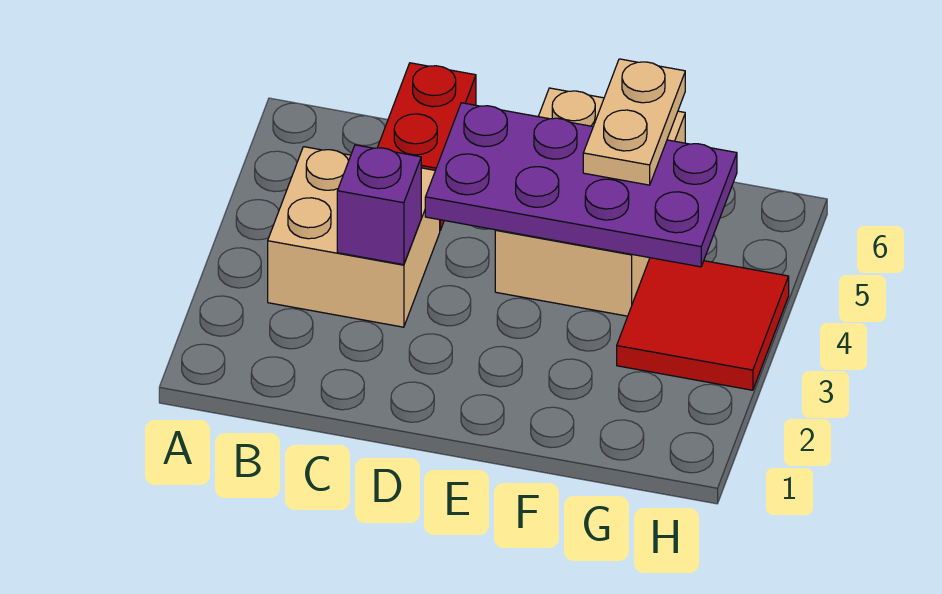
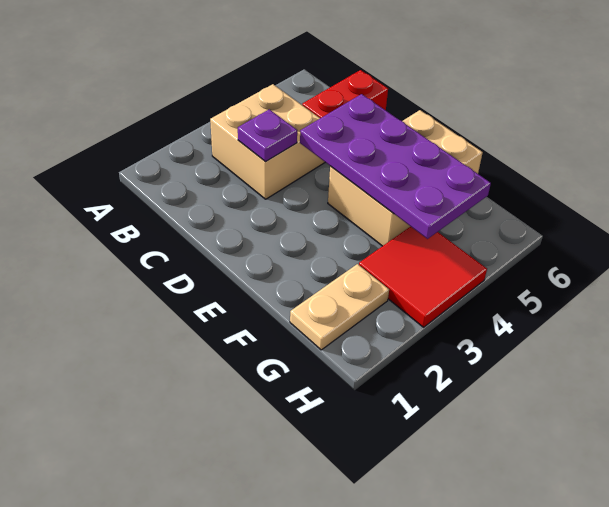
purple 1x1 brick [337,145,421,265] -> purple 1x1 plate [238,109,297,161]
tan 1x2 plate [583,59,685,185] -> tan 1x2 plate moved to [290,264,389,350]

